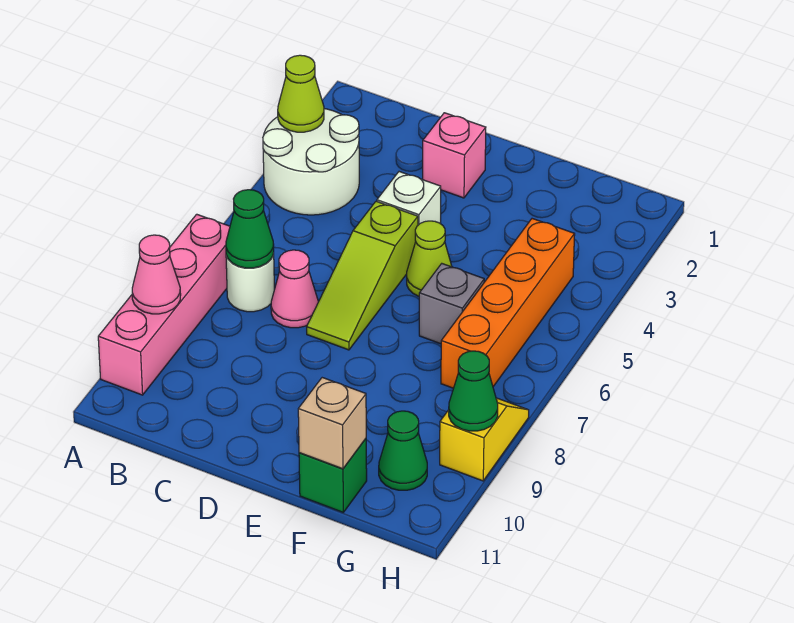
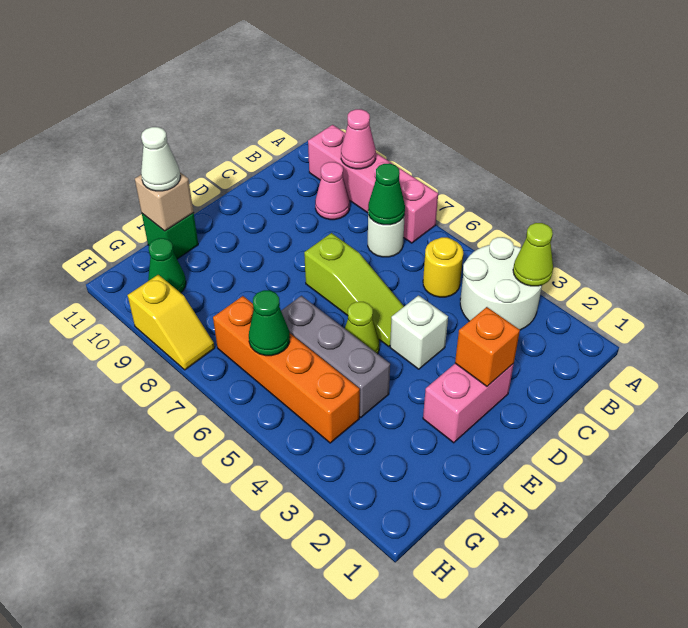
none -> yellow 1x1 round brick [423,237,463,297]
pink 1x1 cone [271,250,318,328] -> pink 1x1 cone moved to [315,162,350,220]
pink 1x1 brick [423,113,486,198] -> pink 1x2 brick [423,363,514,443]
none -> orange 1x1 brick [455,307,520,386]
lime 1x3 slope [307,201,418,350] -> lime 1x3 slope turned to [304,233,404,346]
grey 1x1 brick [419,264,484,344] -> grey 1x3 brick [281,296,390,417]
none -> white 1x1 cone [141,127,180,191]
green 1x1 cone [449,351,498,431] -> green 1x1 cone moved to [249,290,290,356]

